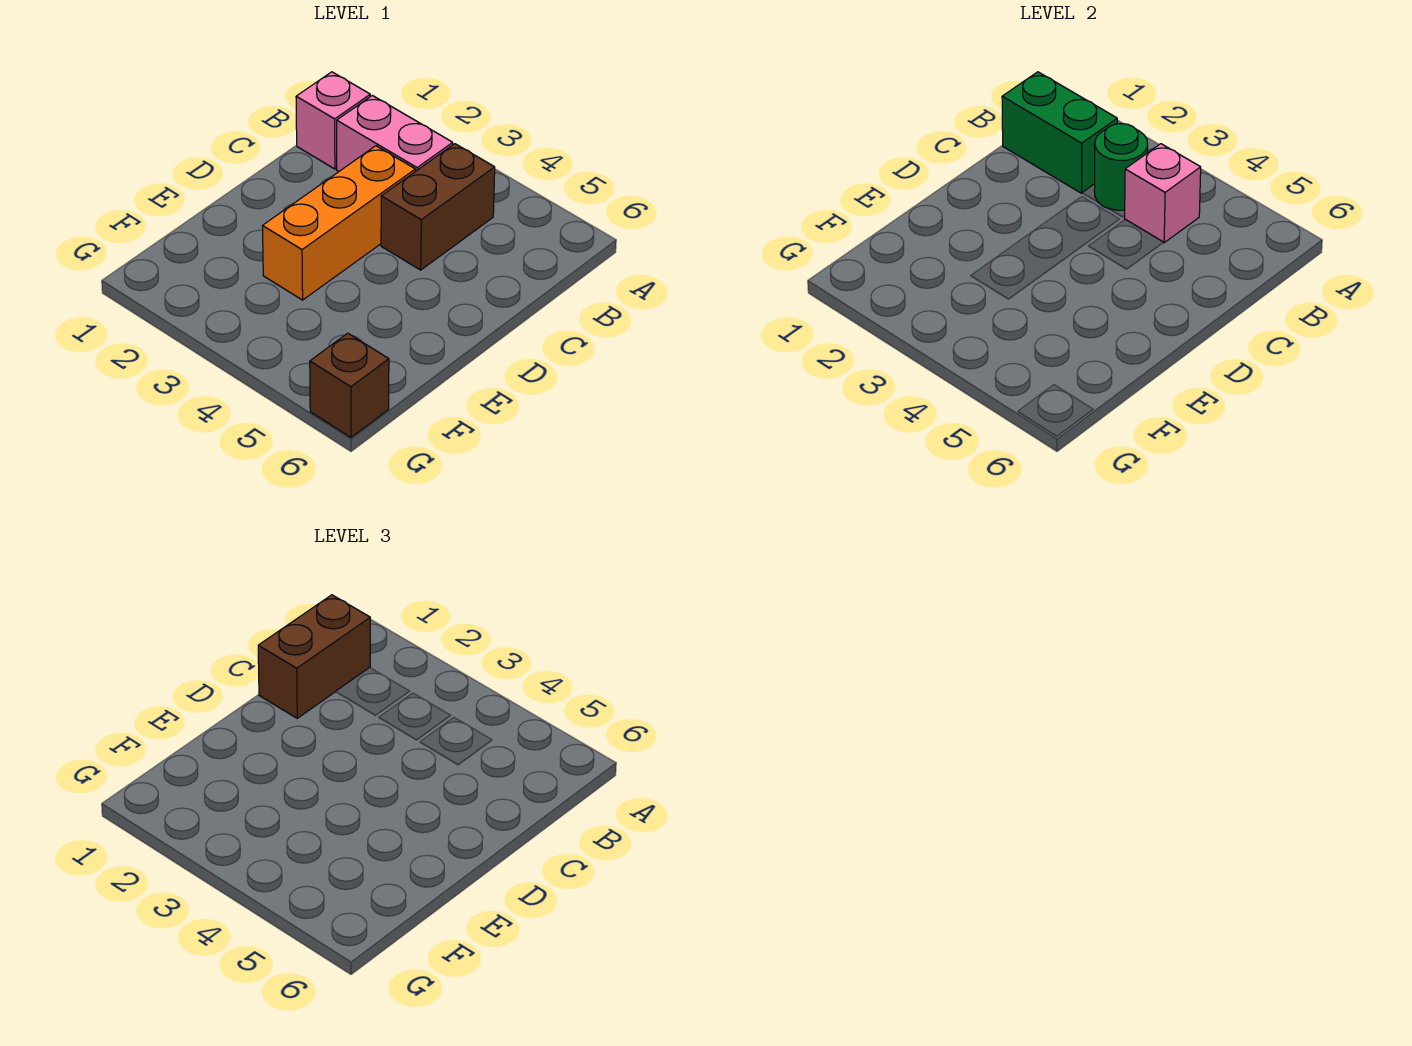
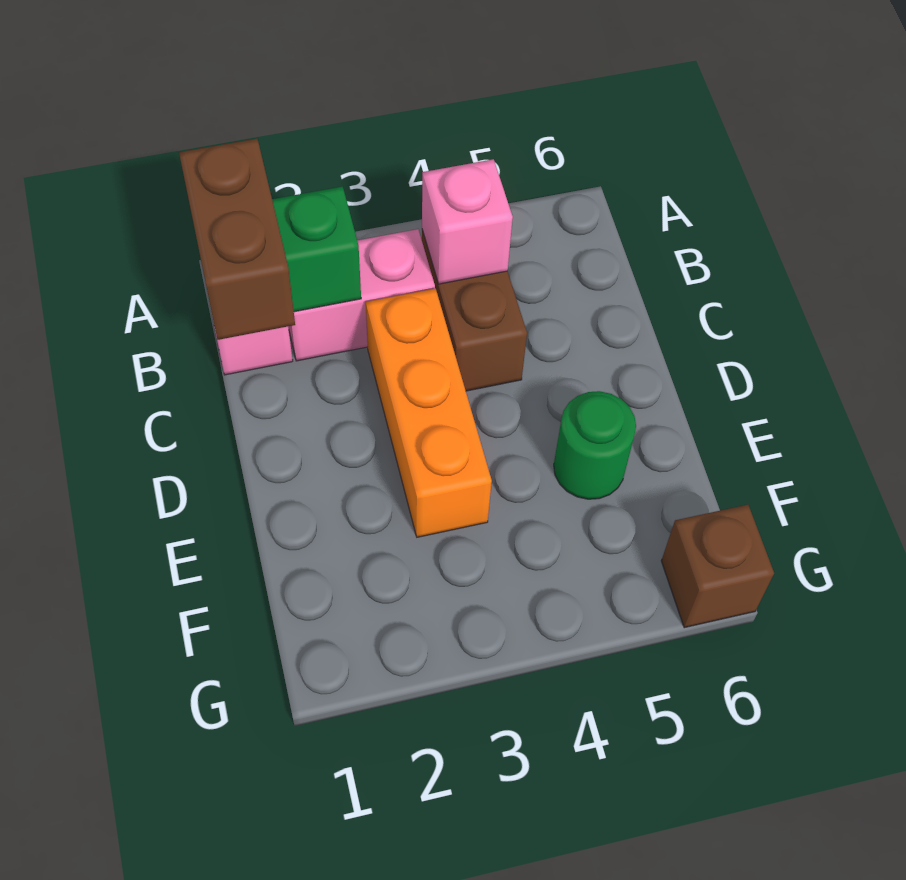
green 1x1 round brick [1094,124,1148,210] -> green 1x1 round brick moved to [554,391,636,499]

